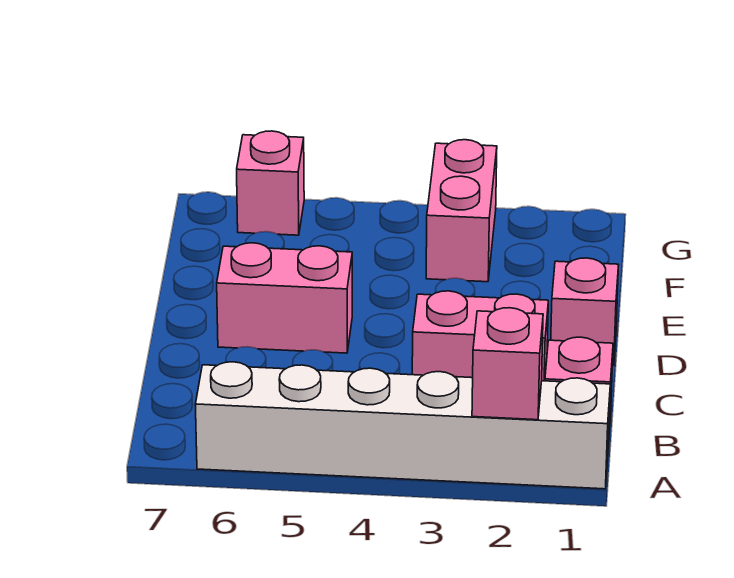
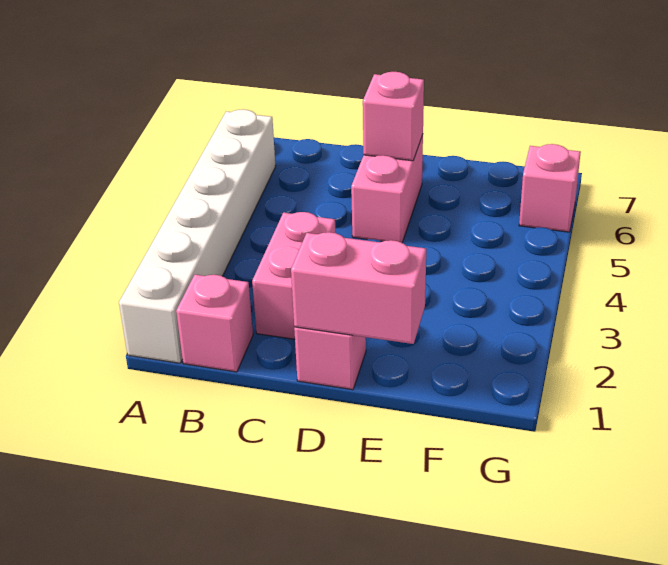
pink 1x1 brick [472,308,543,420] -> pink 1x1 brick moved to [363,72,424,161]
pink 1x2 brick [426,140,497,282] -> pink 1x2 brick moved to [291,232,426,344]

